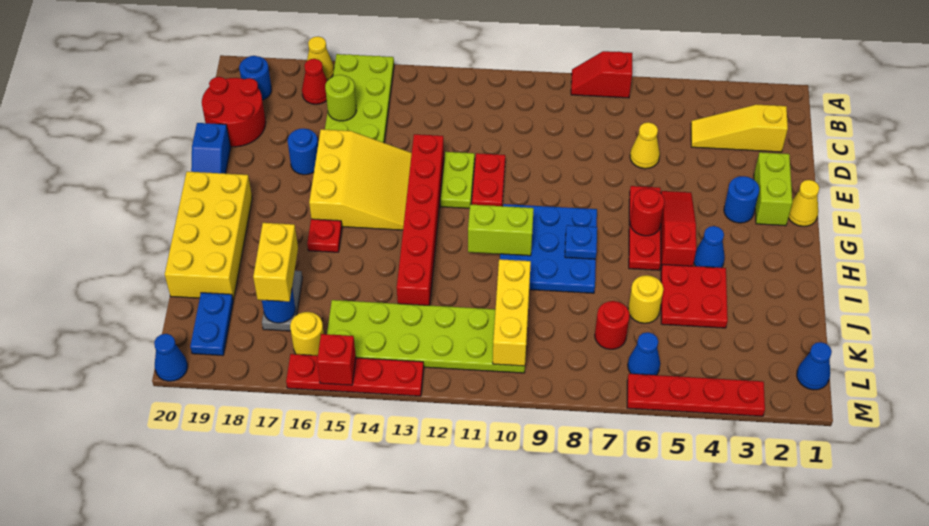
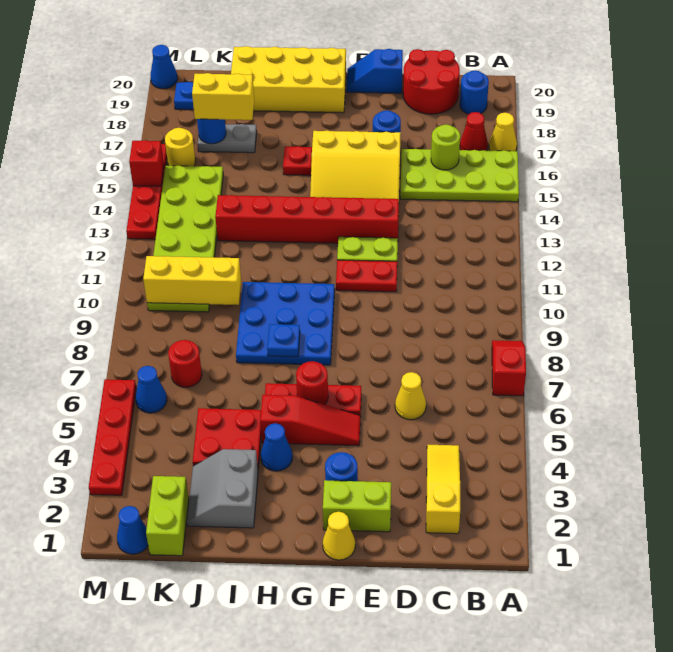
lime 1x2 brick [468,204,534,256] -> lime 1x2 brick moved to [146,476,189,556]
none -> grey 2x2 slope [187,449,258,528]
yellow 1x1 round brick [628,275,663,323] -> none

